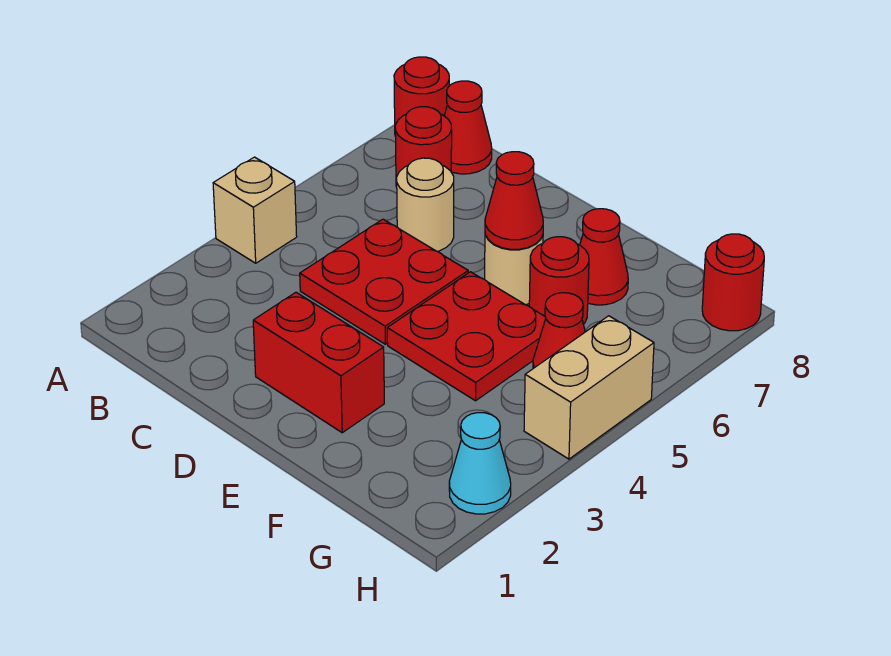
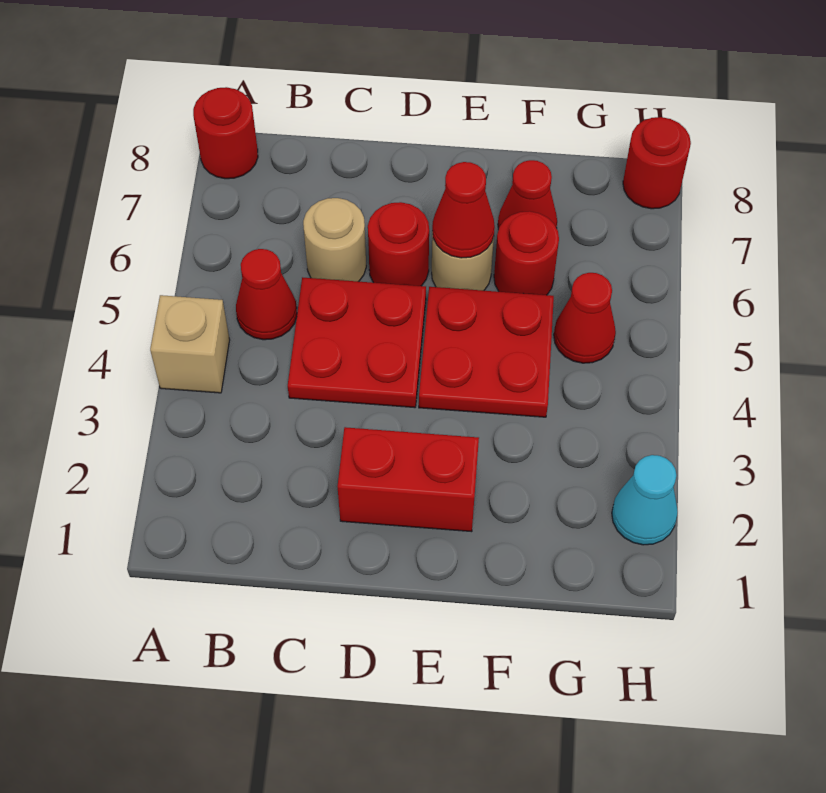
red 1x1 round brick [395,107,452,187] -> red 1x1 round brick moved to [368,202,429,286]
red 1x1 cone [444,81,492,174] -> red 1x1 cone moved to [236,249,297,340]
tan 1x2 brick [524,316,654,459] -> none

